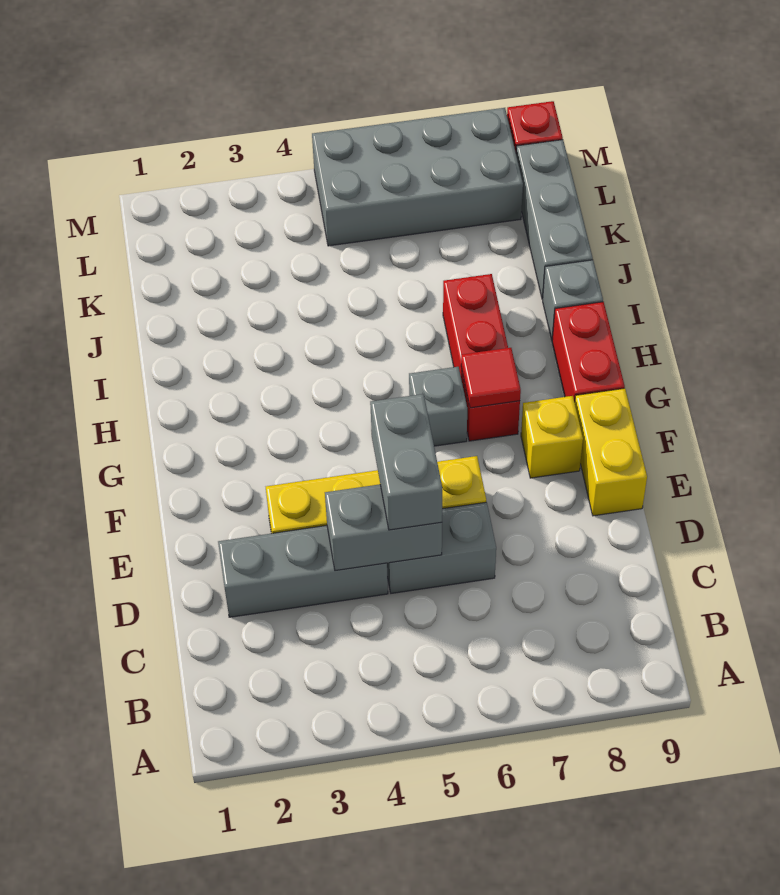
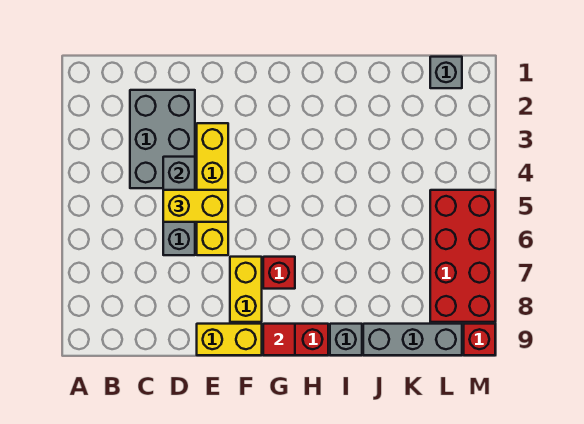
grey 1x3 brick [218,526,388,617] -> grey 2x3 brick [130,90,195,188]
grey 1x2 brick [370,394,442,530] -> yellow 1x2 brick [163,190,228,222]
yellow 1x1 brick [521,396,583,478] -> yellow 1x2 brick [230,257,262,322]
grey 1x1 brick [409,367,467,446] -> grey 1x1 brick moved to [430,57,462,88]
red 1x3 brick [443,274,520,441] -> red 1x1 brick [263,257,295,289]
red 1x1 tile [461,348,521,408] -> red 1x1 tile moved to [263,324,295,355]
grey 2x4 brick [312,108,523,246] -> red 2x4 brick [430,190,495,322]

